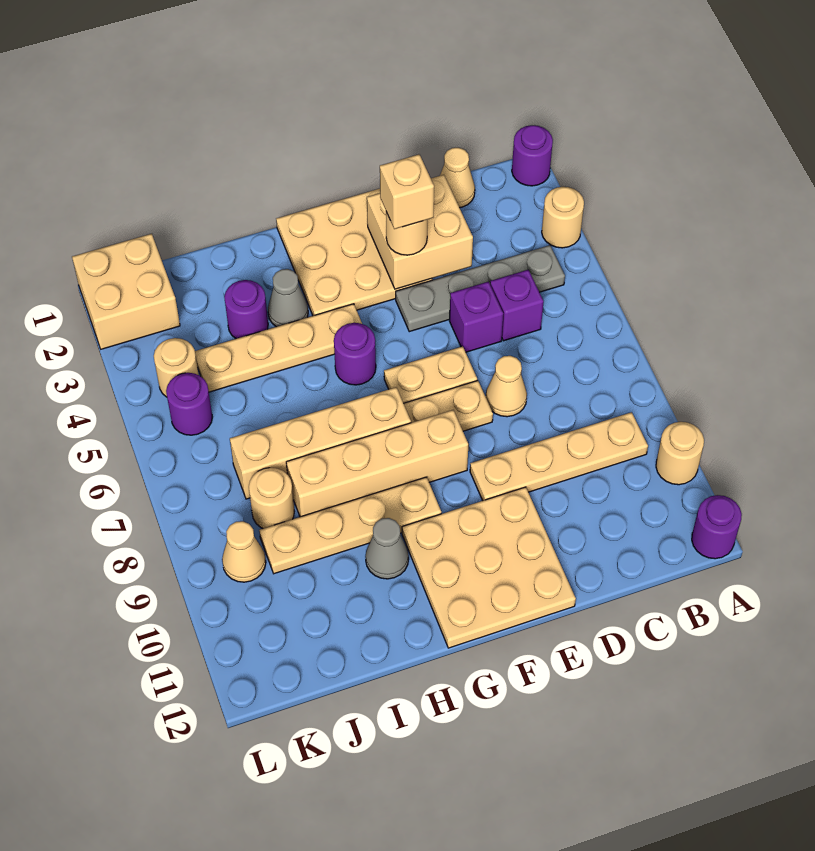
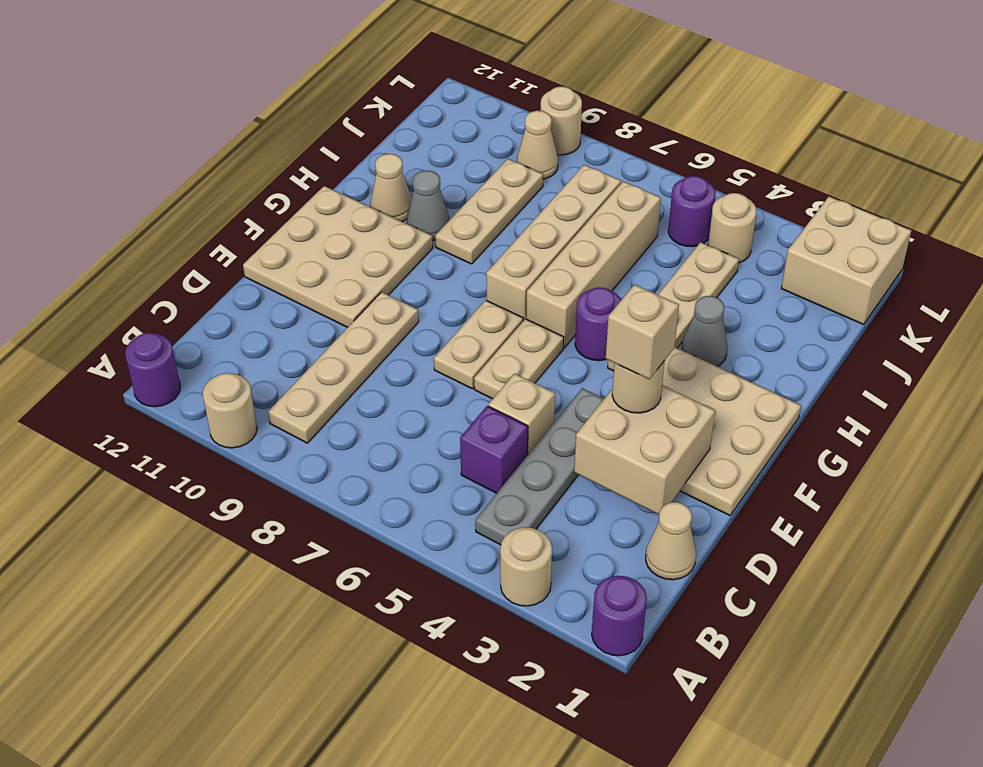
purple 1x1 brick [450,281,503,352] -> tan 1x1 brick [488,374,555,454]
tan 1x1 cone [486,356,527,417] -> tan 1x1 cone moved to [370,154,412,221]
tan 1x4 brick [286,410,468,517] -> tan 1x4 brick moved to [526,181,661,348]
tan 1x4 plate [259,477,441,574] -> tan 1x3 plate [435,159,543,264]
purple 1x1 round brick [224,280,268,339] -> none
tan 1x1 round brick [249,468,295,529] -> tan 1x1 round brick moved to [540,87,582,155]

